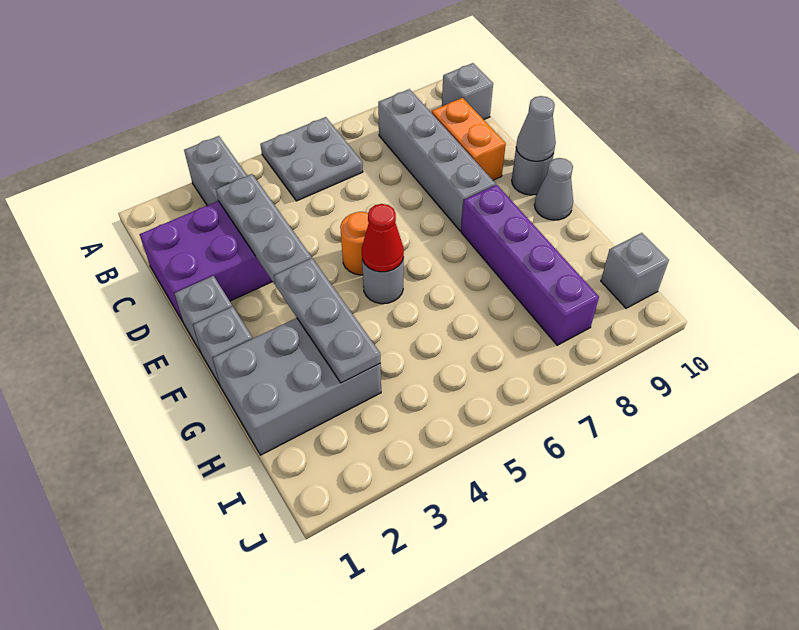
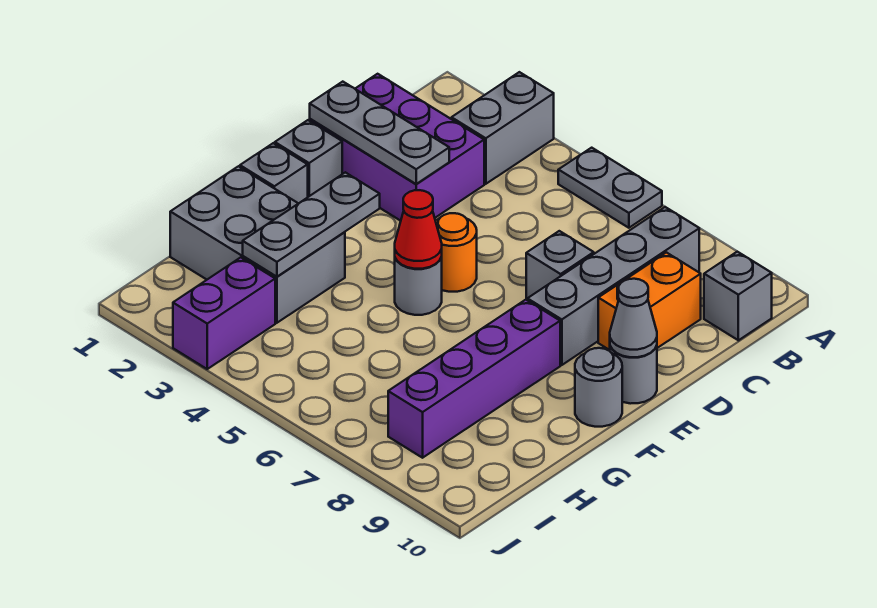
grey 2x2 plate [260,117,363,201] -> grey 1x2 plate [558,148,662,228]
grey 1x3 plate [216,174,311,284] -> grey 1x3 plate turned to [310,82,449,184]
grey 1x1 cone [534,158,573,220] -> grey 1x1 round brick [575,348,622,427]
none -> purple 1x2 brick [173,257,275,369]
grey 1x1 brick [601,233,669,308] -> grey 1x1 brick moved to [526,231,594,299]

